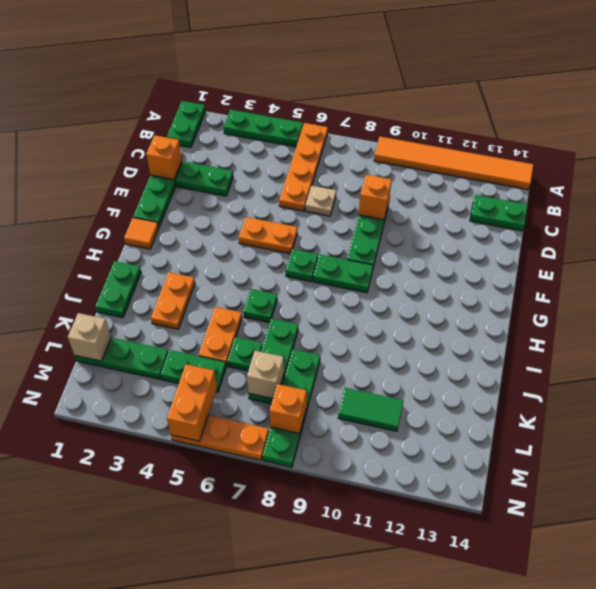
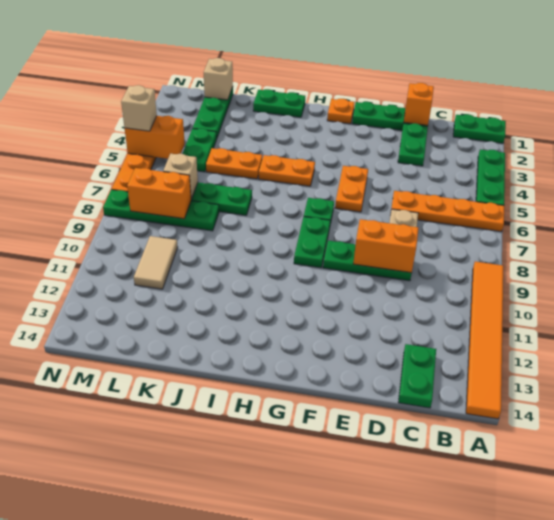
orange 1x1 brick [359,175,392,220] -> orange 1x2 brick [353,219,418,273]
orange 1x1 tile [124,218,159,249] -> orange 1x1 plate [327,99,355,124]
orange 1x2 plate [151,272,195,329] -> orange 1x2 plate moved to [259,155,315,186]
green 1x1 plate [243,289,277,323] -> none
green 1x1 plate [227,337,263,371] -> none
green 1x2 tile [338,388,404,431] -> tan 1x2 tile [134,236,178,289]
orange 1x1 brick [270,384,307,434] -> orange 1x2 brick [127,168,191,219]
none -> tan 1x1 brick [121,85,157,131]

